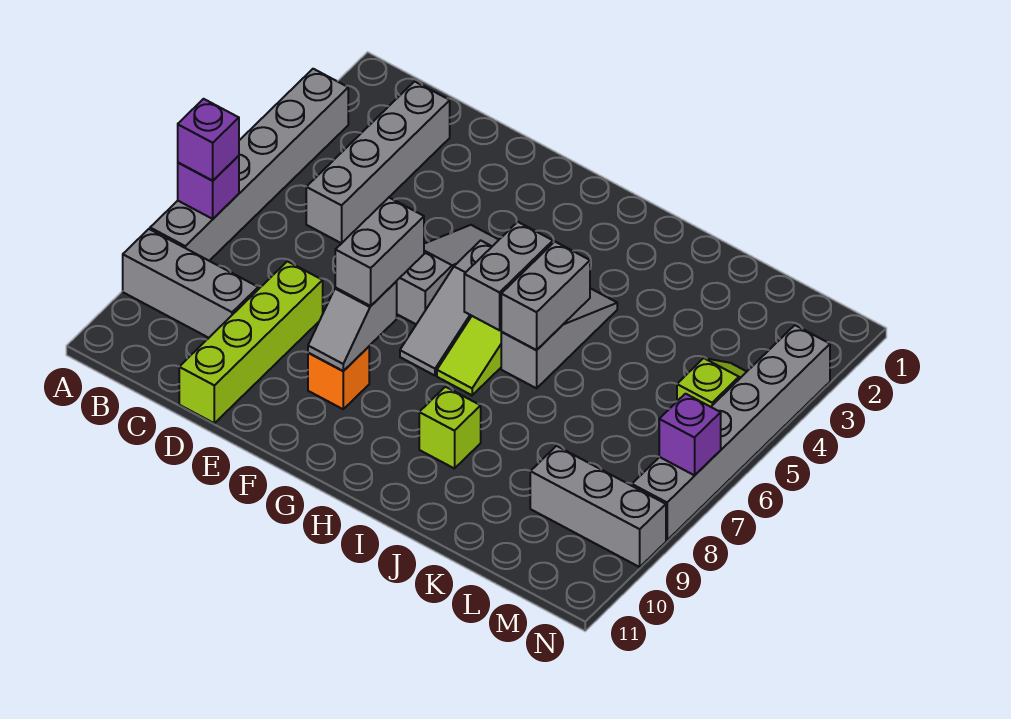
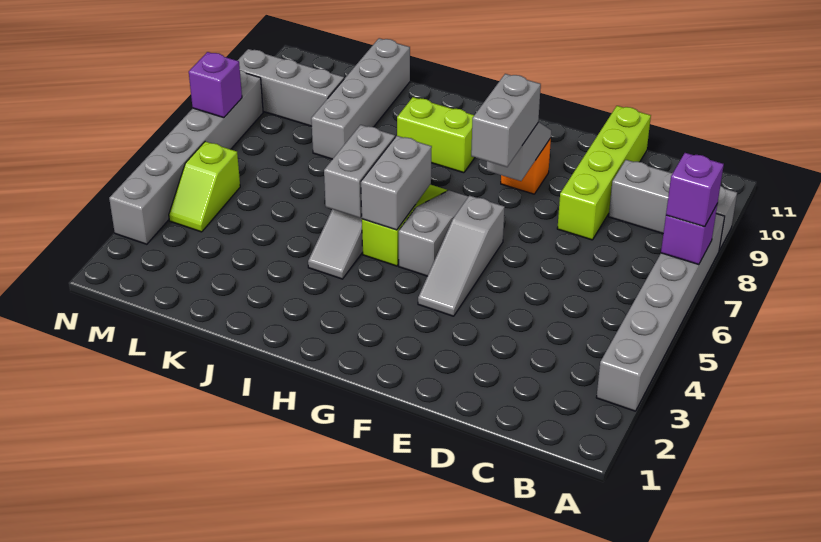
grey 1x4 brick [306,81,450,243] -> grey 1x4 brick moved to [311,38,410,159]
lime 1x1 brick [419,387,481,469] -> lime 1x2 brick [397,97,475,173]

